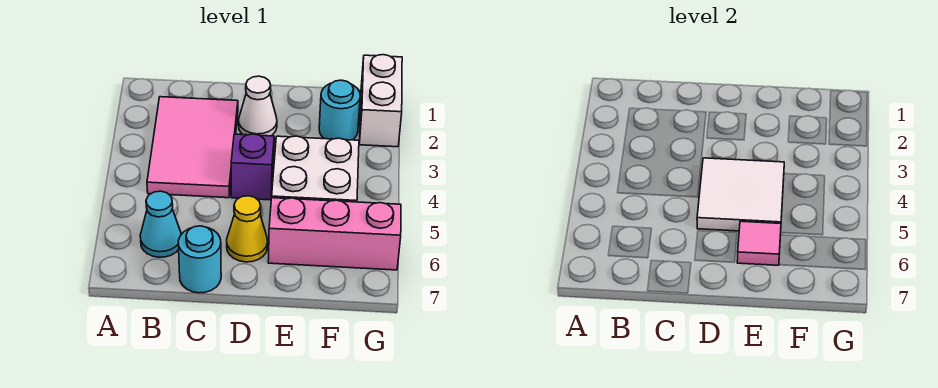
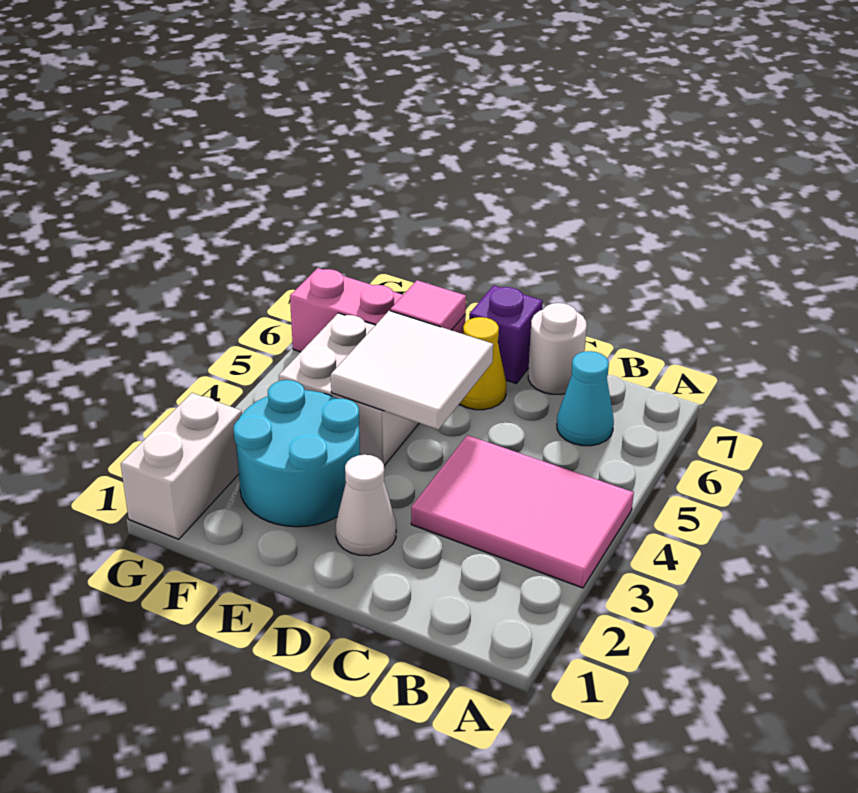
pink 2x3 tile [147,97,238,198] -> pink 2x3 tile turned to [411,435,634,588]
cyan 1x1 round brick [178,226,221,293] -> white 1x1 round brick [528,303,587,394]
purple 1x1 brick [231,134,274,200] -> purple 1x1 brick moved to [469,285,543,384]
cyan 1x1 round brick [319,80,360,140] -> cyan 2x2 round brick [234,380,360,527]

